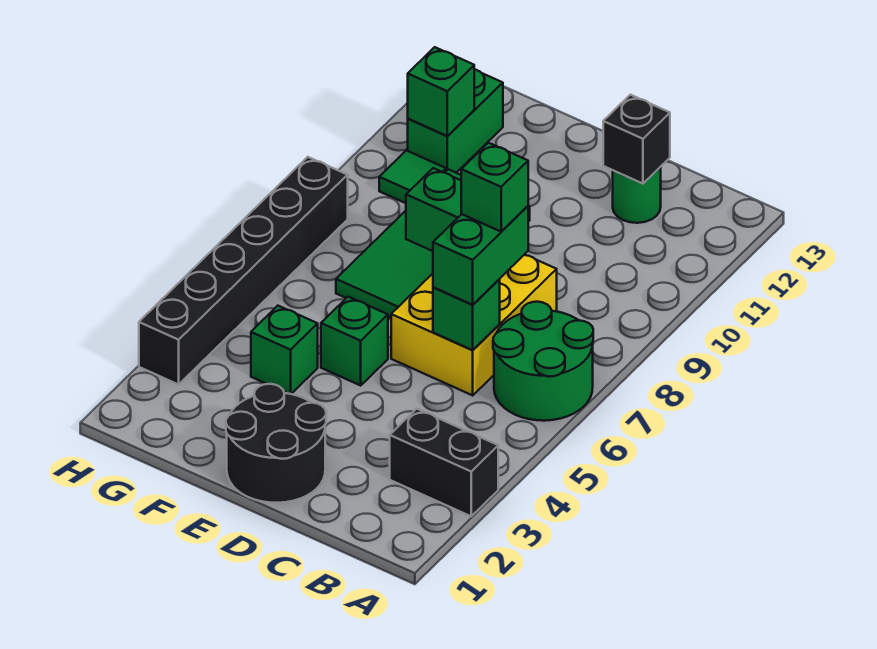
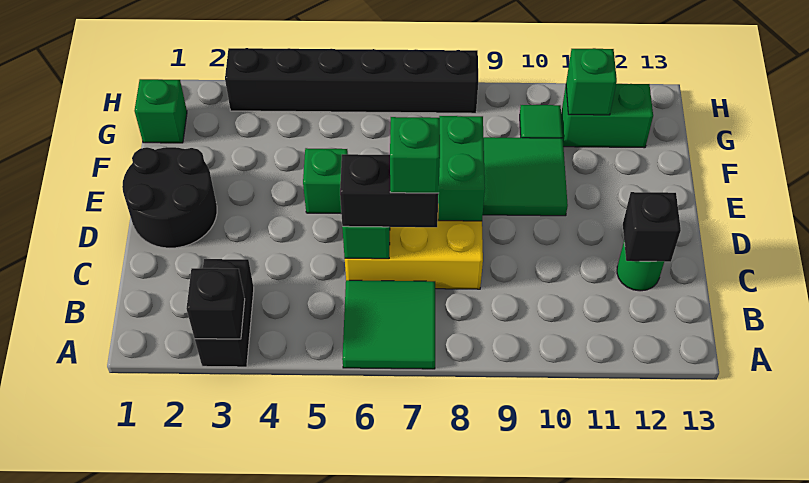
none -> black 1x1 brick [186,268,245,339]
green 2x2 round brick [493,302,593,421] -> green 2x2 tile [342,280,435,369]
green 1x2 brick [433,206,528,305] -> black 1x2 brick [340,154,439,227]
green 1x1 brick [251,306,318,394] -> green 1x1 brick moved to [135,79,187,143]

